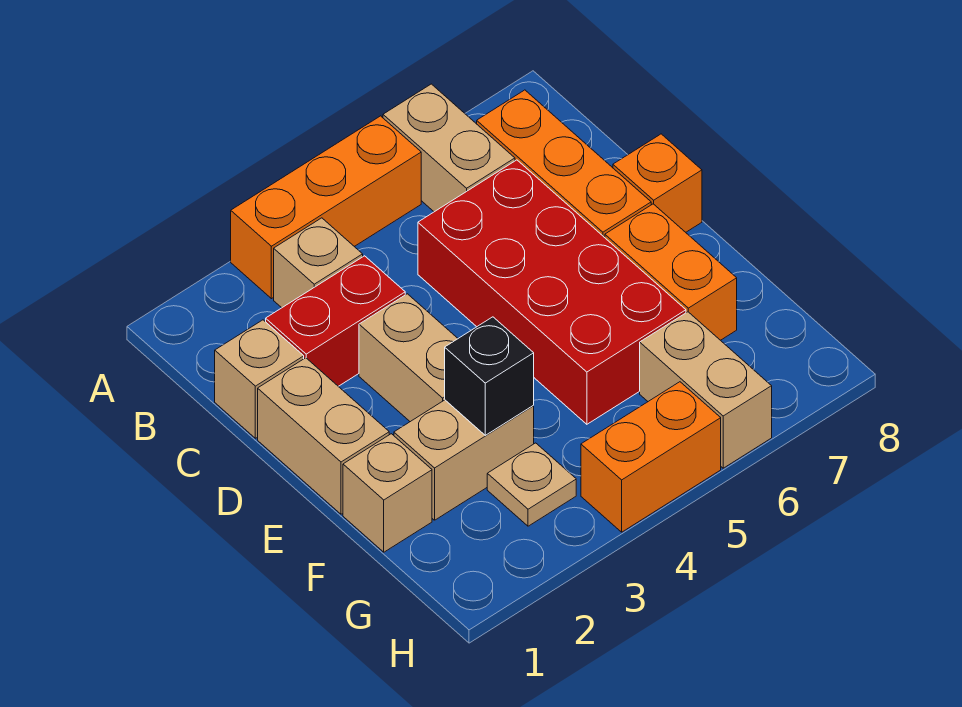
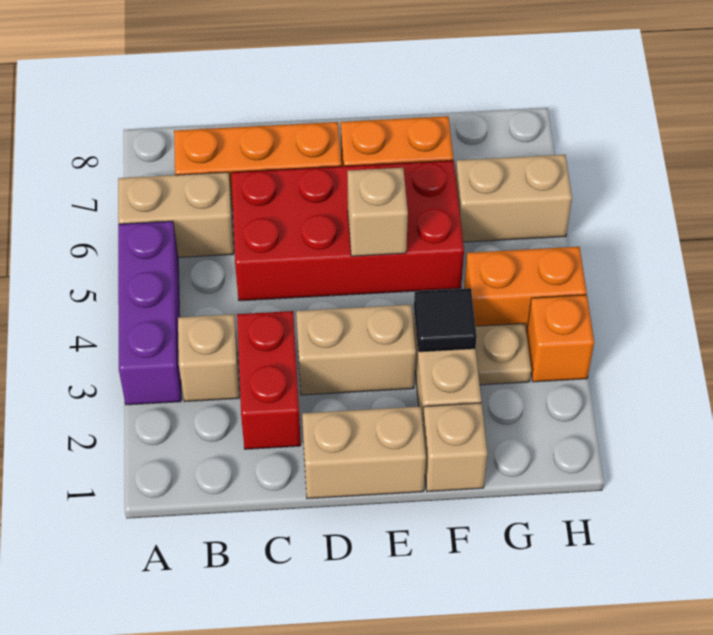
orange 1x3 brick [231,116,421,299] -> purple 1x3 brick [118,221,181,405]
tan 1x1 brick [215,320,304,438] -> tan 1x1 brick moved to [347,168,408,256]
orange 1x1 brick [613,134,702,232] -> orange 1x1 brick moved to [527,295,594,382]
black 1x1 brick [445,317,534,435] -> black 1x1 tile [414,288,477,352]
orange 1x2 brick [581,382,721,532] -> orange 1x2 brick turned to [464,247,587,333]

